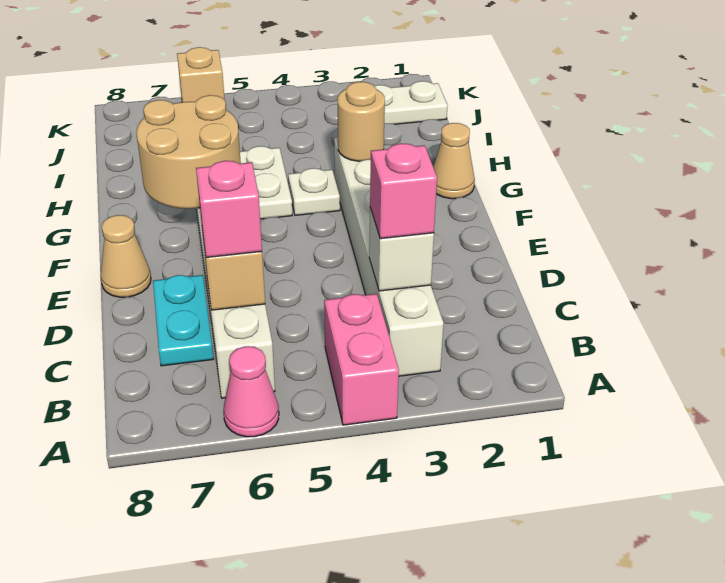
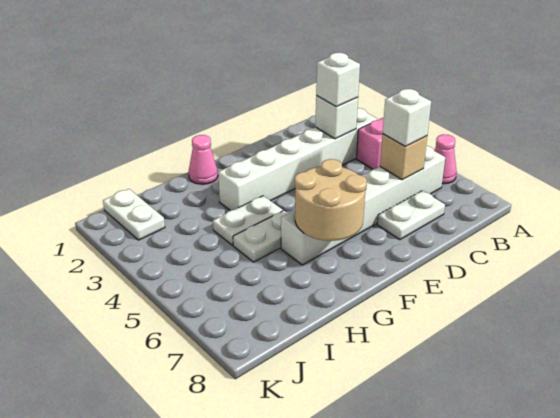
pink 1x1 brick [370,143,437,239] -> white 1x1 brick [316,53,360,107]
pink 1x1 brick [196,161,262,258] -> white 1x1 brick [383,89,431,146]
cyan 1x2 plate [153,275,213,366] -> white 1x2 plate [377,191,445,240]
tan 1x1 cone [100,215,151,297] -> none
tan 1x1 cone [433,123,475,199] -> pink 1x1 cone [189,135,218,184]
tan 1x1 round brick [338,82,385,161] -> none
white 1x1 plate [288,168,340,215] -> white 1x2 plate [213,196,283,245]
tan 1x1 brick [177,47,225,102] -> none

